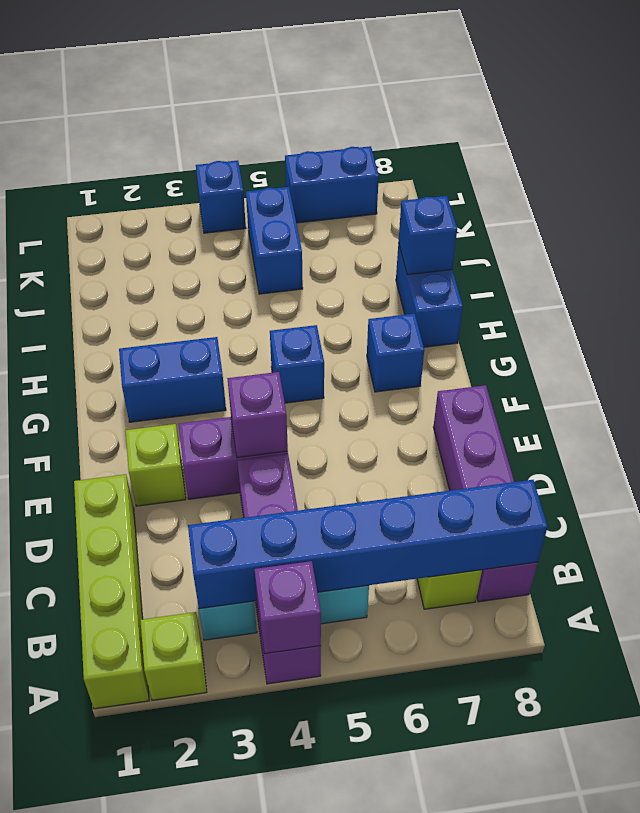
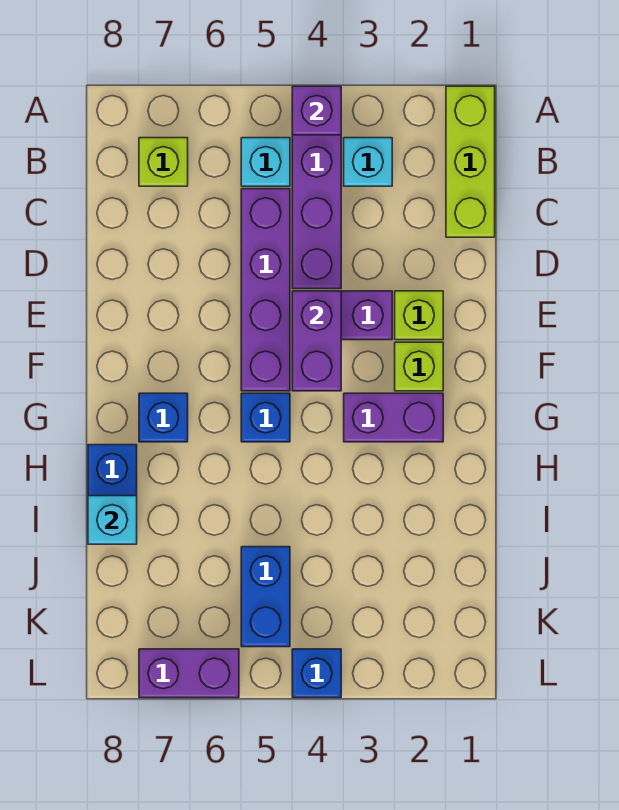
lime 1x4 brick [74,474,149,709] -> lime 1x3 brick [446,86,495,237]
lime 1x1 brick [140,612,207,700] -> lime 1x1 brick moved to [395,342,443,391]
blue 1x6 brick [188,480,548,609] -> none
purple 1x4 brick [433,385,538,602] -> purple 1x4 brick moved to [241,189,290,391]
purple 1x1 brick [227,372,288,458] -> purple 1x2 brick [292,291,341,391]
blue 1x2 brick [119,337,226,422] -> purple 1x2 brick [344,393,443,442]
blue 1x1 brick [399,196,457,275] -> cyan 1x1 brick [88,496,137,544]
blue 1x2 brick [285,146,379,223] -> purple 1x2 brick [139,649,239,698]

